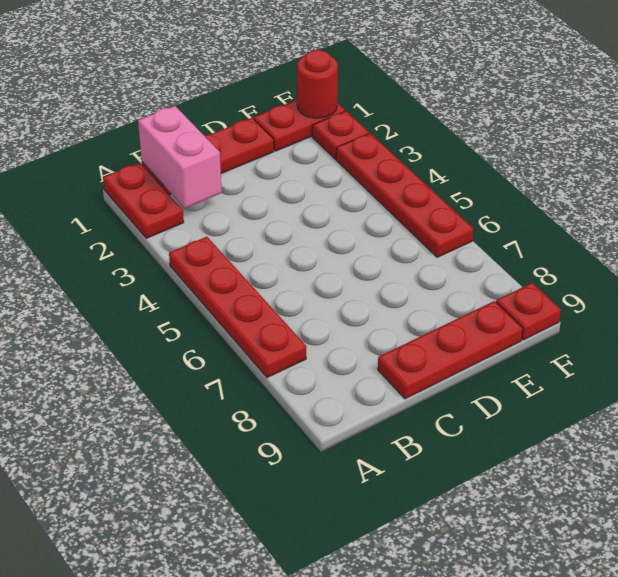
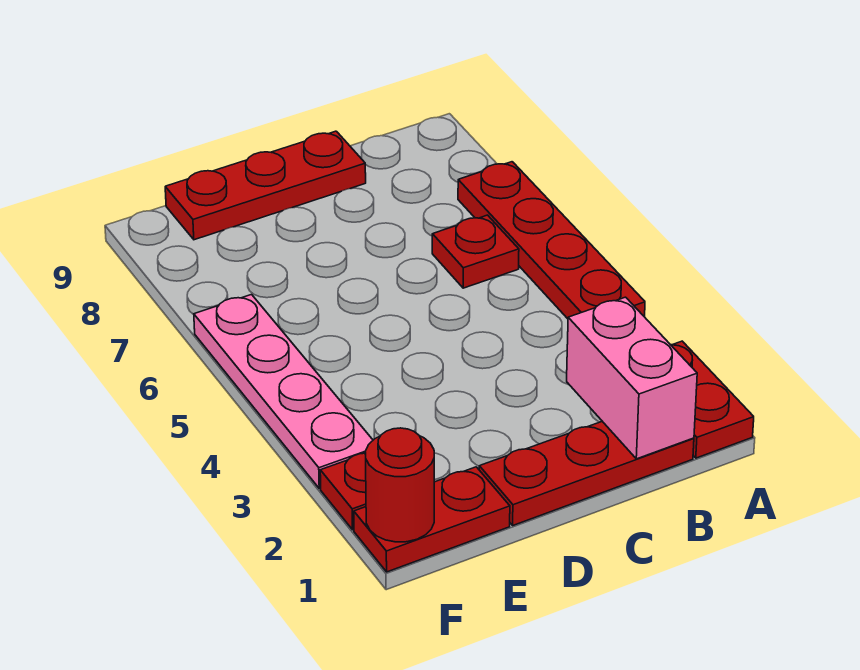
red 1x4 plate [336,133,473,257] -> pink 1x4 plate [194,295,373,488]
red 1x1 plate [496,283,561,340] -> red 1x1 plate moved to [432,215,519,288]

